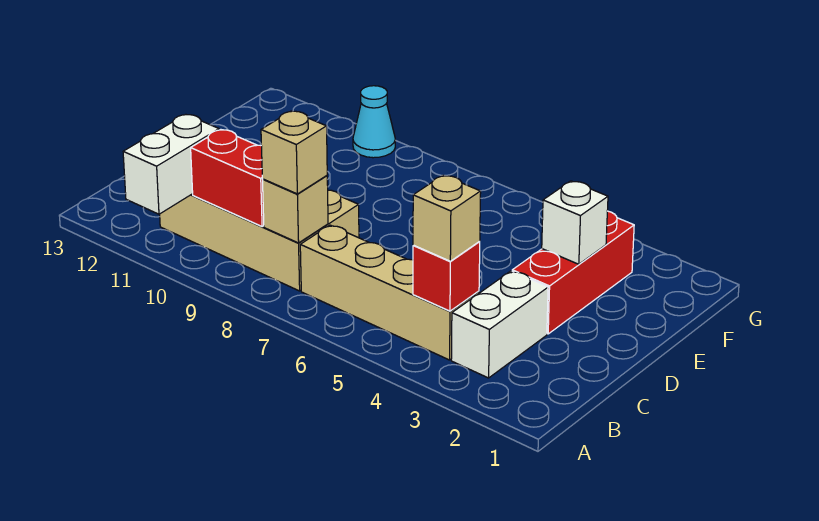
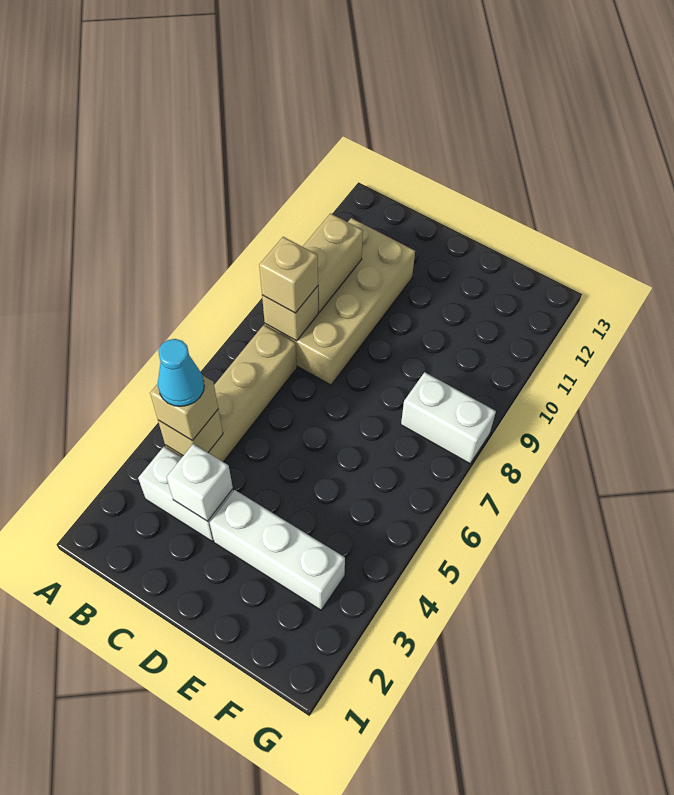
white 1x2 brick [123,115,219,214] -> white 1x2 brick moved to [401,372,496,463]
red 1x1 brick [413,241,480,311] -> tan 1x1 brick [158,409,223,456]
red 1x2 brick [191,130,264,227] -> tan 1x2 brick [303,213,363,312]
red 1x3 brick [512,211,634,334] -> white 1x3 brick [210,490,345,610]
white 1x1 brick [542,181,608,264] -> white 1x1 brick moved to [166,444,233,521]
cyan 1x1 cone [353,86,395,158] -> cyan 1x1 cone moved to [158,339,204,406]

